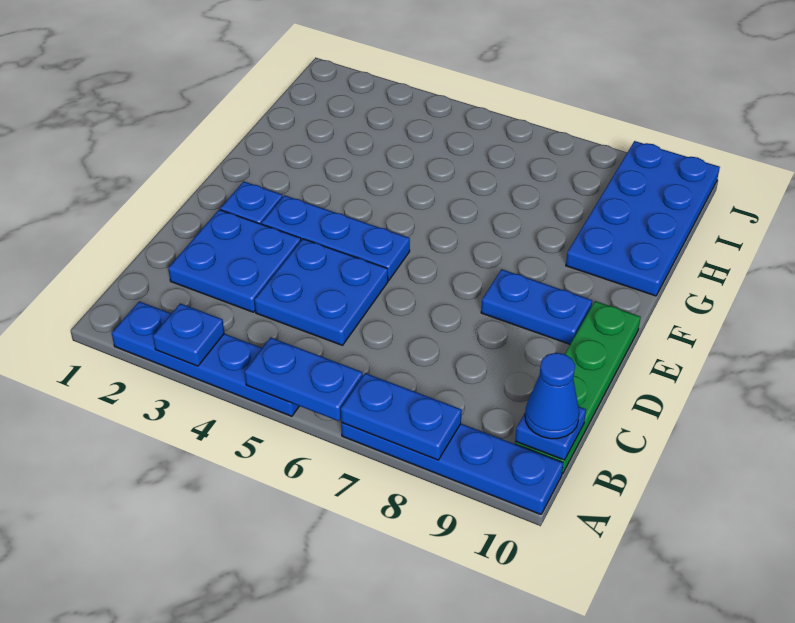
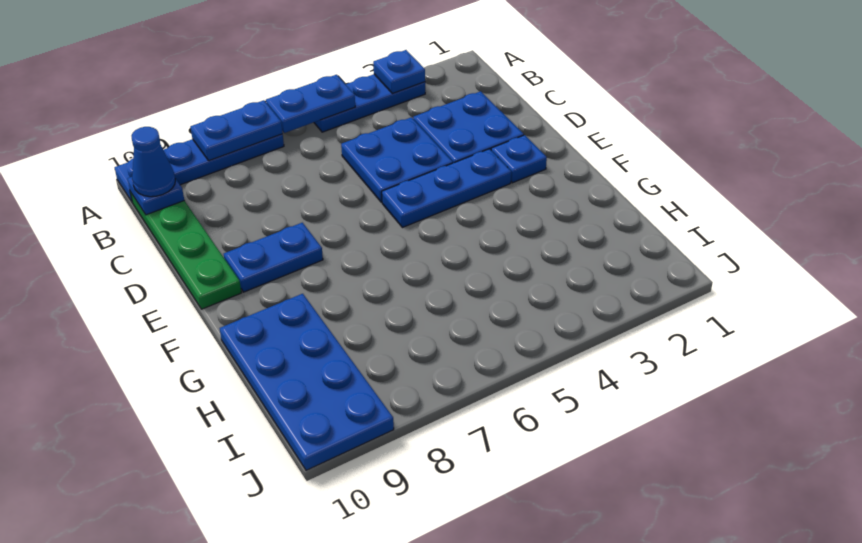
blue 1x4 plate [112,301,299,416] -> blue 1x3 plate [314,74,425,132]

